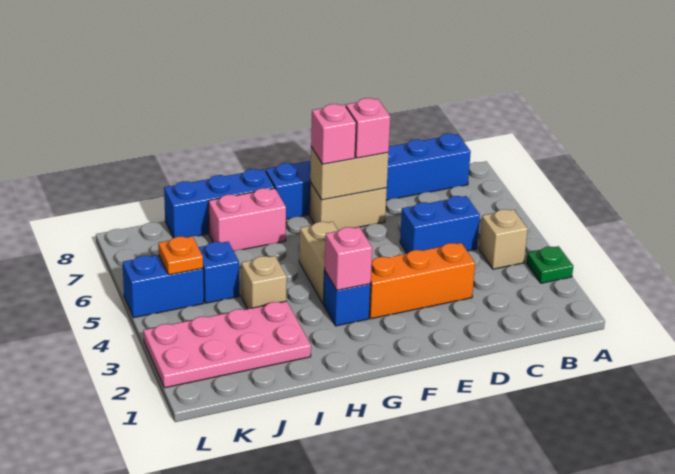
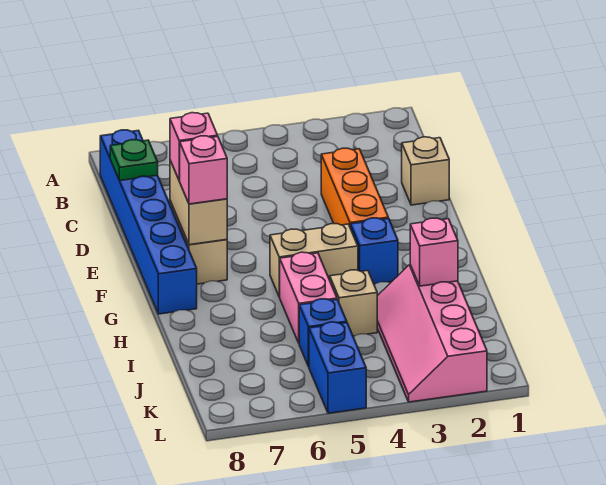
green 1x1 plate [526,246,573,283] -> green 1x1 plate moved to [110,140,158,181]
tan 1x1 brick [479,209,528,269] -> tan 1x1 brick moved to [402,137,449,205]
blue 1x2 brick [400,196,480,253] -> none
pink 1x1 brick [325,227,372,290] -> pink 1x1 brick moved to [410,218,458,286]
pink 1x2 brick [209,188,286,251] -> pink 1x2 brick moved to [280,252,337,343]
blue 1x3 brick [164,169,275,238] -> none
pink 2x4 plate [143,301,311,388] -> pink 2x4 slope [377,265,487,402]
orange 1x1 plate [158,236,203,275] -> none

